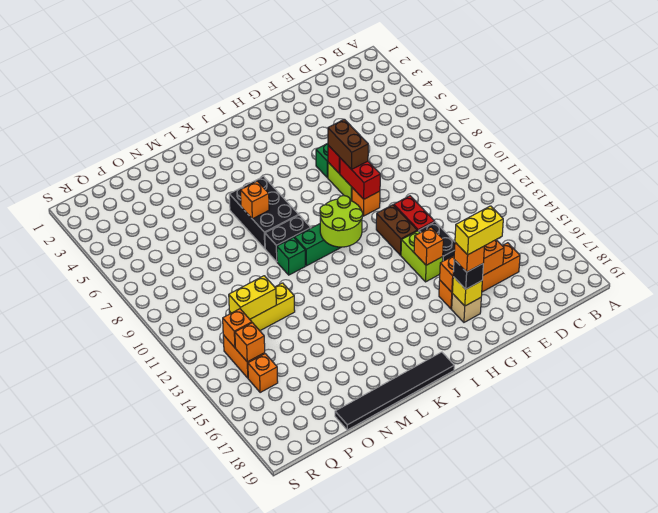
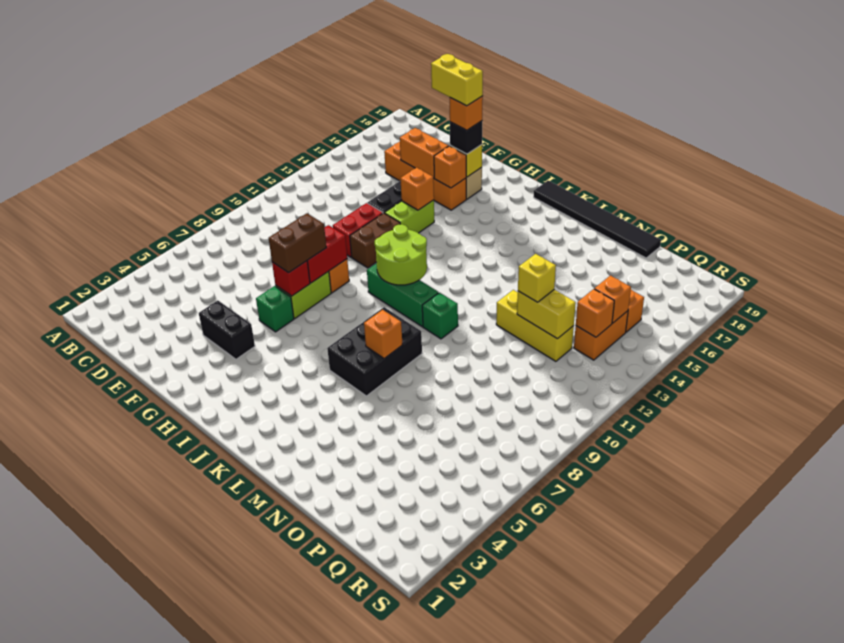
black 1x2 brick [265,215,311,262] -> black 1x2 brick moved to [199,301,255,359]
none -> yellow 1x1 brick [518,254,556,302]

